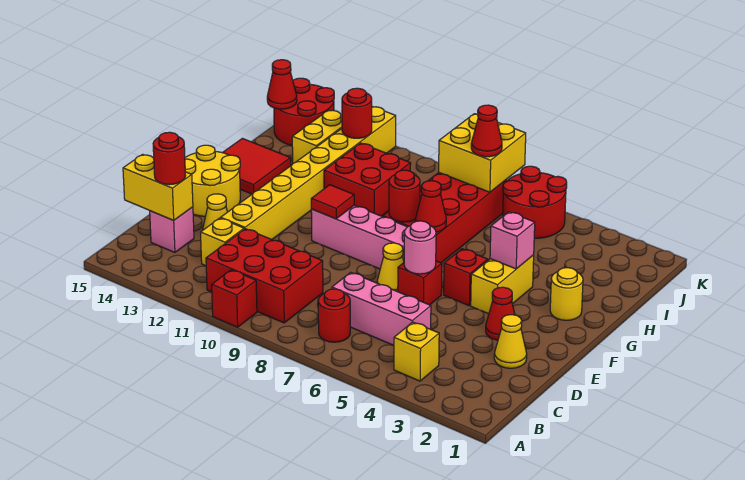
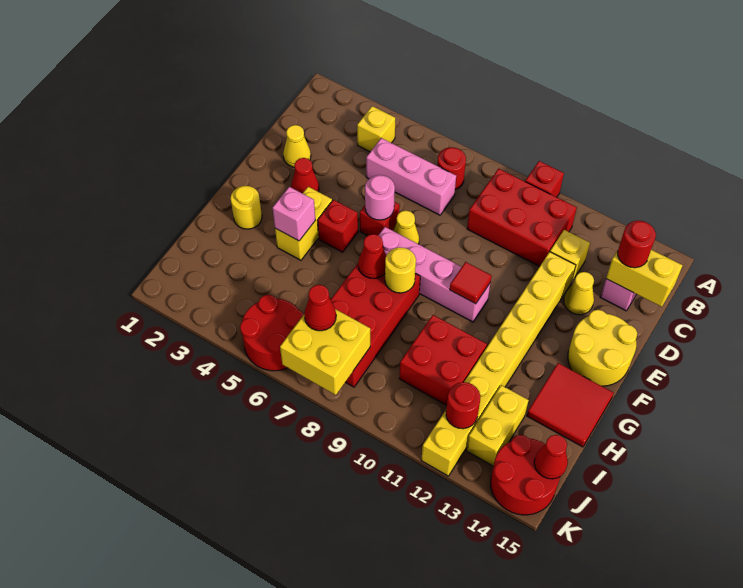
red 1x1 round brick [389,170,420,222] -> yellow 1x1 round brick [385,247,416,293]

